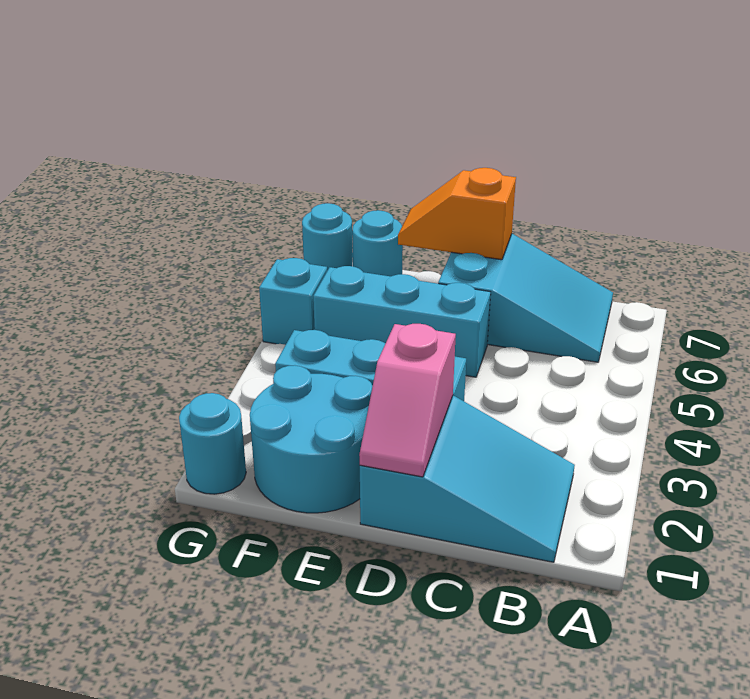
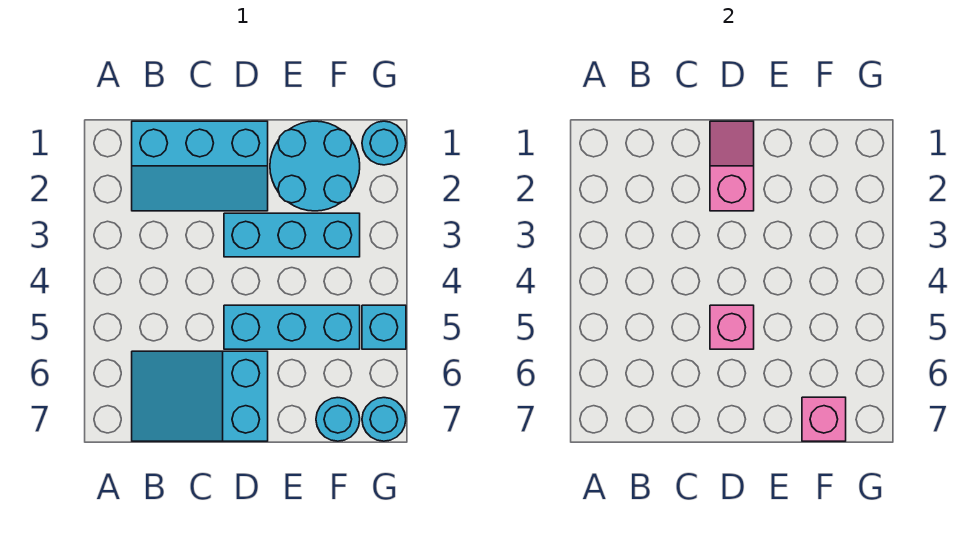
cyan 2x3 slope [360,396,575,562] -> cyan 2x3 slope turned to [132,121,268,211]
none -> pink 1x1 brick [710,305,754,349]
orange 1x2 slope [398,168,516,260] -> none
none -> pink 1x1 brick [802,397,846,441]

